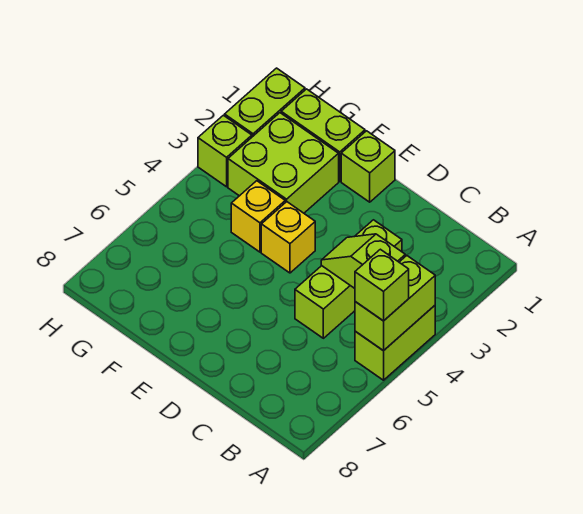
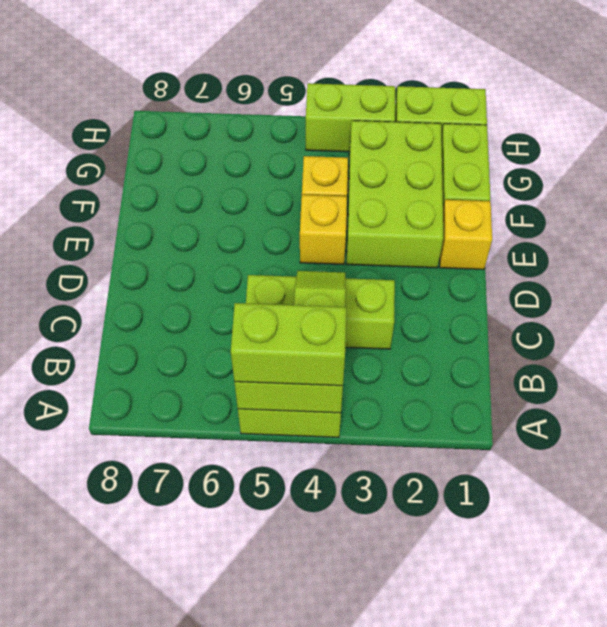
lime 1x1 brick [355,249,409,321] -> lime 1x2 brick [231,303,346,386]
lime 1x1 brick [341,131,395,202] -> yellow 1x1 brick [440,200,492,270]
lime 2x2 brick [228,113,339,213] -> lime 2x3 brick [346,121,443,268]
lime 1x1 brick [198,115,252,187] -> lime 1x2 brick [306,83,395,152]

